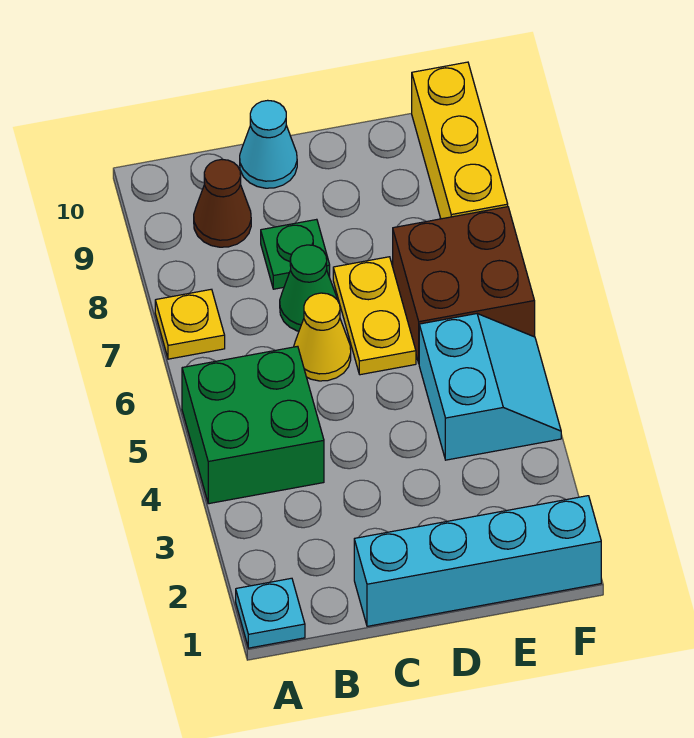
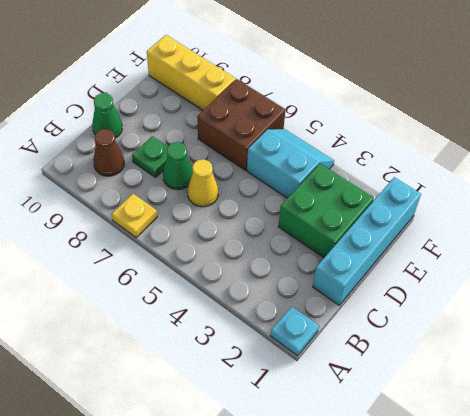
green 2x2 brick [182,346,324,504] -> green 2x2 brick moved to [278,164,374,258]
cyan 1x1 cone [240,100,297,188] -> green 1x1 cone [92,93,122,138]
yellow 1x2 plate [333,257,416,375] -> none

